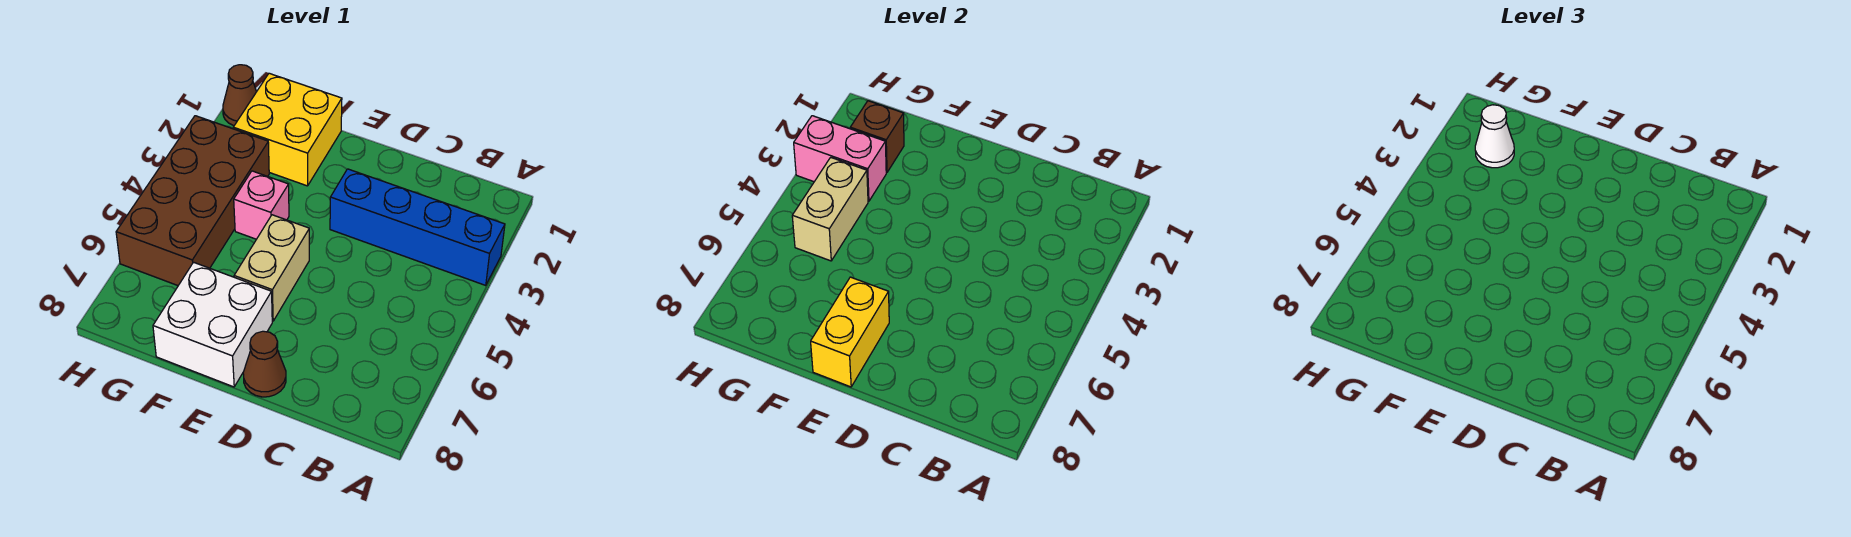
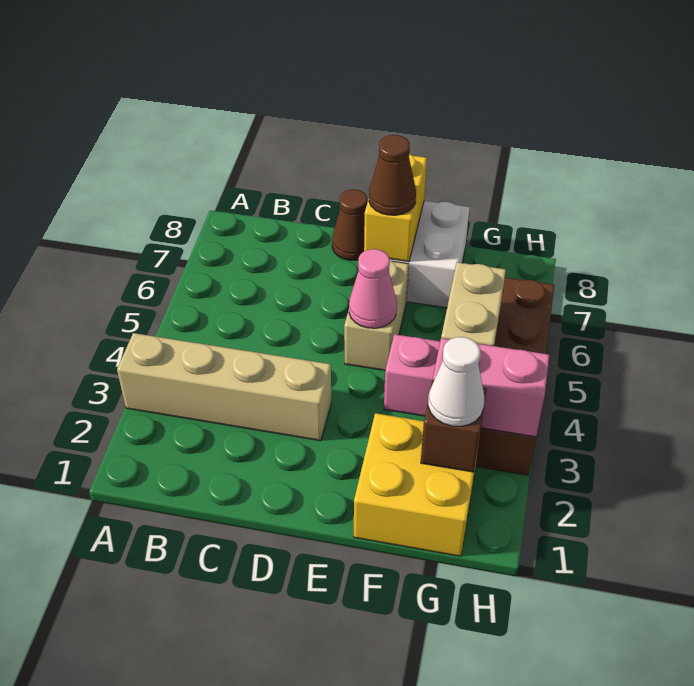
blue 1x4 brick [330,169,505,285] -> tan 1x4 brick [117,333,331,441]
none -> pink 1x1 cone [349,249,397,328]
brown 1x1 cone [223,65,257,126] -> brown 1x1 cone moved to [369,135,416,215]

